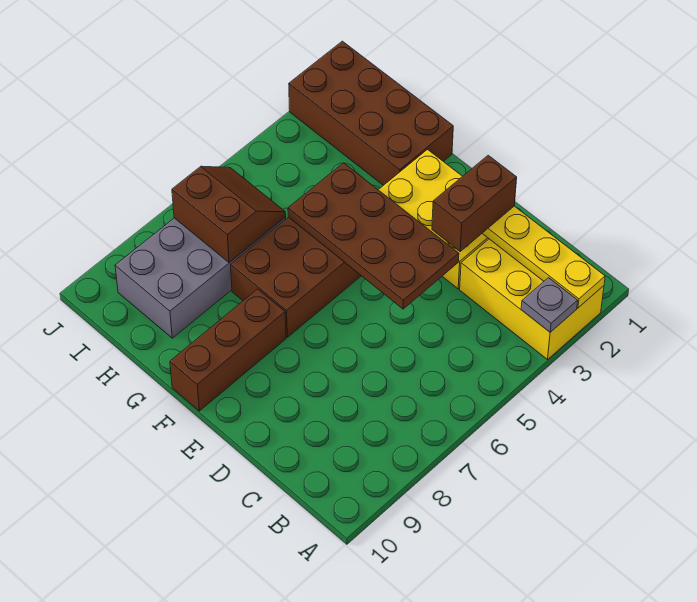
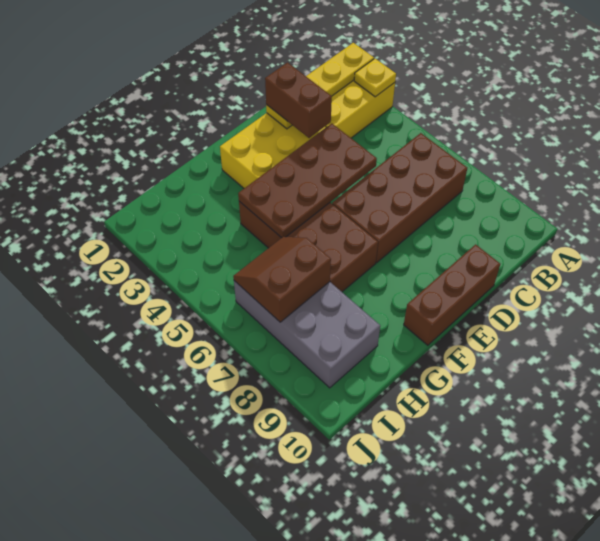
grey 1x1 plate [521,278,578,332] -> yellow 1x1 plate [354,59,396,97]
brown 1x3 brick [170,289,286,411] -> brown 1x3 brick turned to [404,244,500,345]
brown 2x4 brick [289,41,453,186] -> brown 2x4 brick moved to [332,133,467,263]

